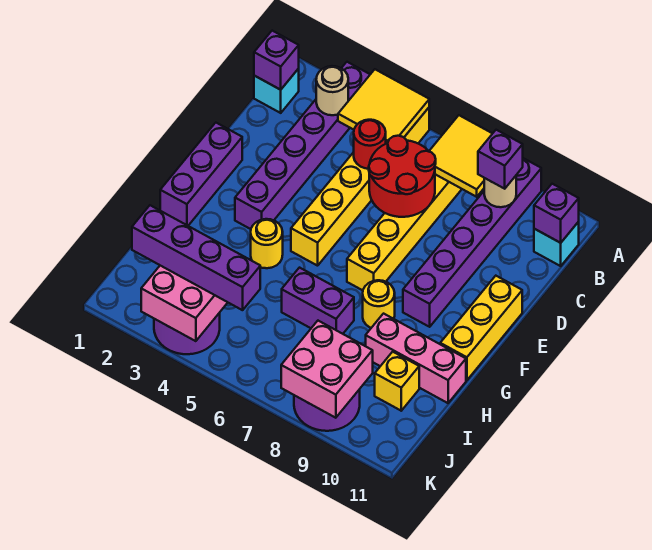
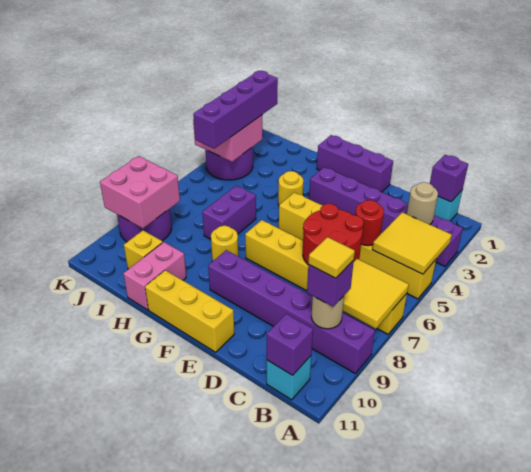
none -> yellow 1x1 tile [308,237,355,278]
pink 1x3 brick [366,314,466,403] -> pink 1x2 brick [123,242,186,310]

